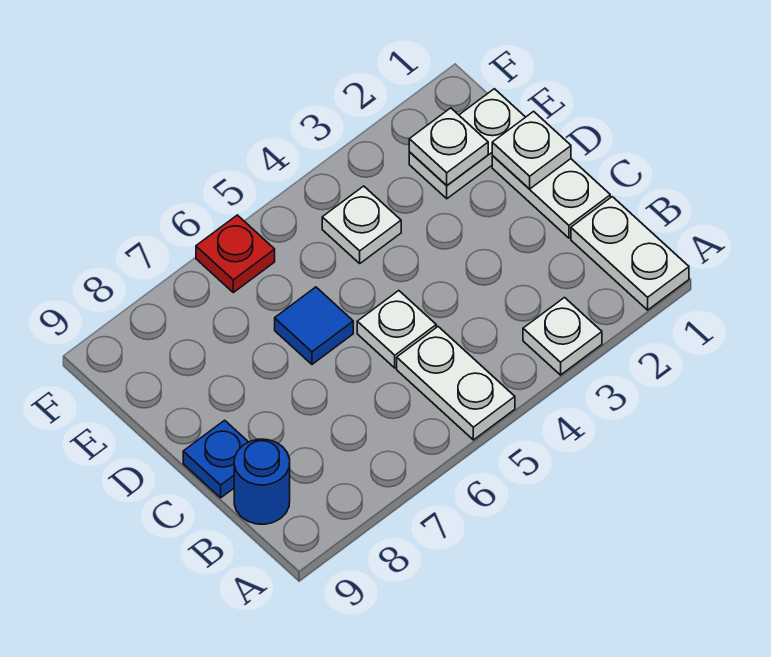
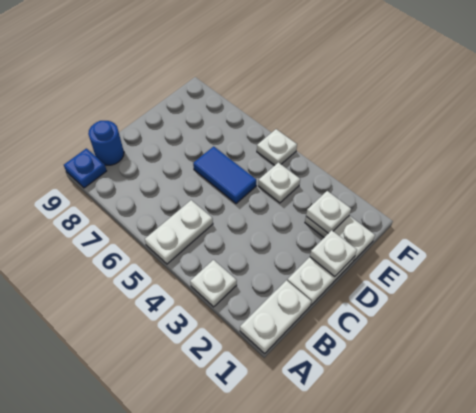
white 1x1 plate [357,291,436,368] -> white 1x1 plate moved to [257,129,297,165]
blue 1x1 plate [183,420,248,498] -> blue 1x1 plate moved to [64,148,107,188]
blue 1x1 tile [275,287,353,364] -> blue 1x2 tile [193,146,256,204]
red 1x1 plate [196,215,275,292] -> none

